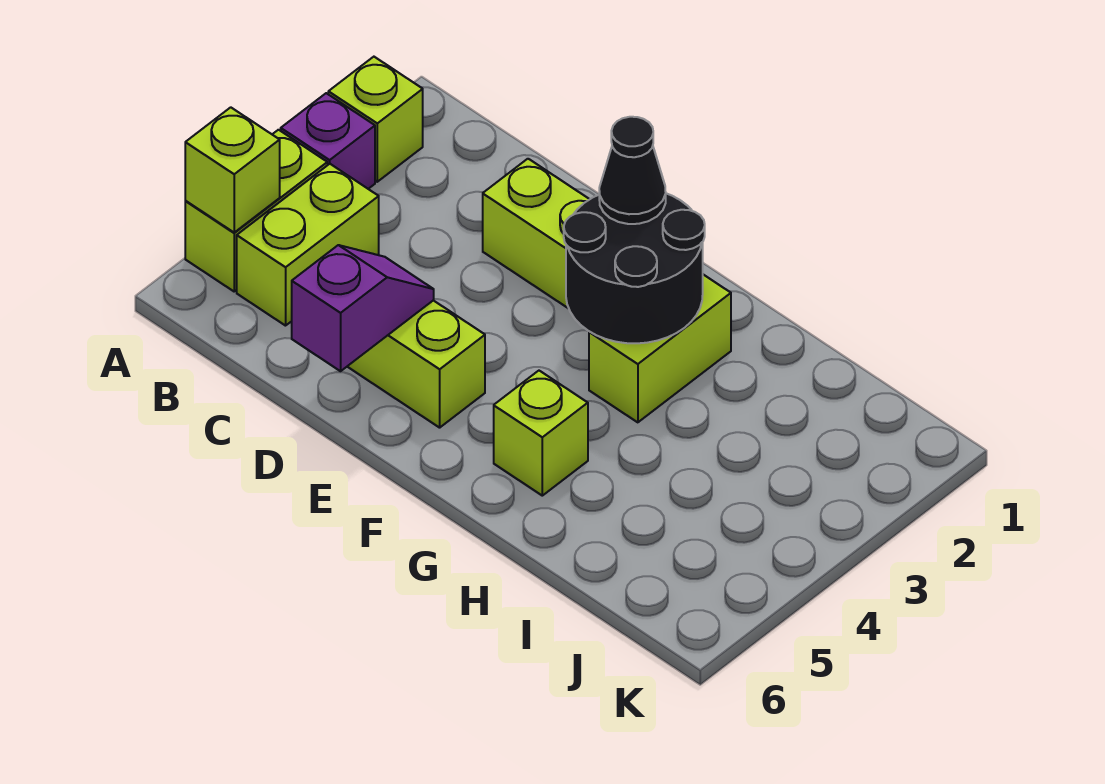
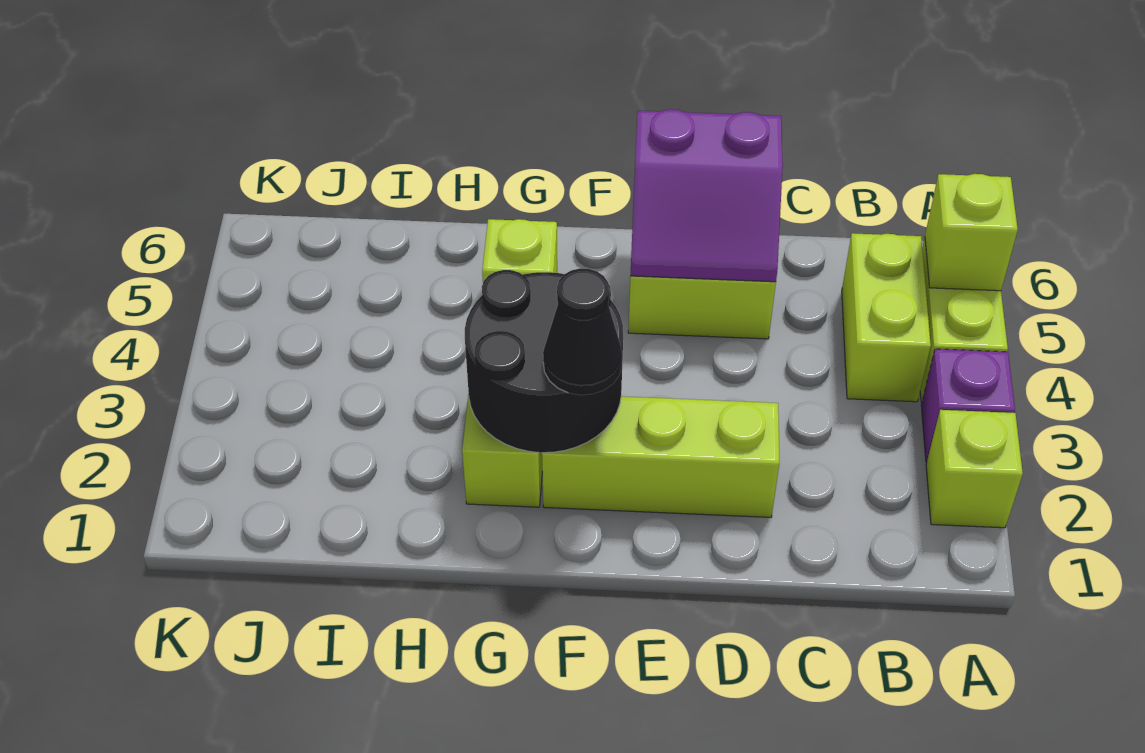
purple 1x2 slope [292,245,434,371] -> purple 2x2 slope [631,109,783,282]

